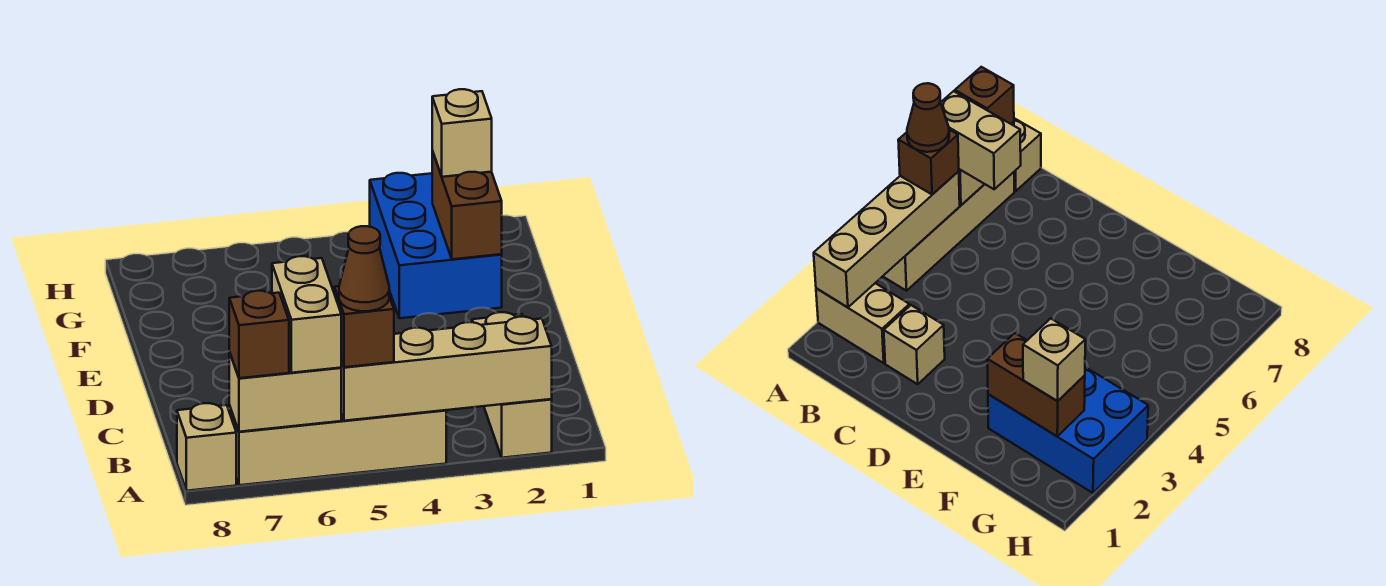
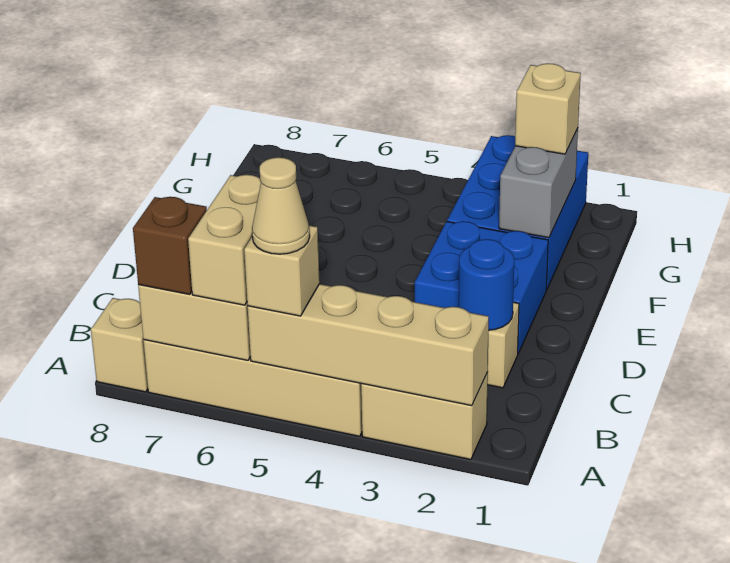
tan 1x2 brick [484,399,552,458] -> tan 1x2 brick turned to [361,373,488,460]
brown 1x1 brick [334,286,394,367] -> tan 1x1 brick [244,225,320,316]
brown 1x1 cone [339,226,389,311] -> tan 1x1 cone [252,157,310,254]
none -> blue 1x1 round brick [459,239,514,330]
none -> blue 2x2 brick [415,221,548,353]
brown 1x2 brick [432,151,502,259] -> grey 1x2 brick [499,128,578,238]

